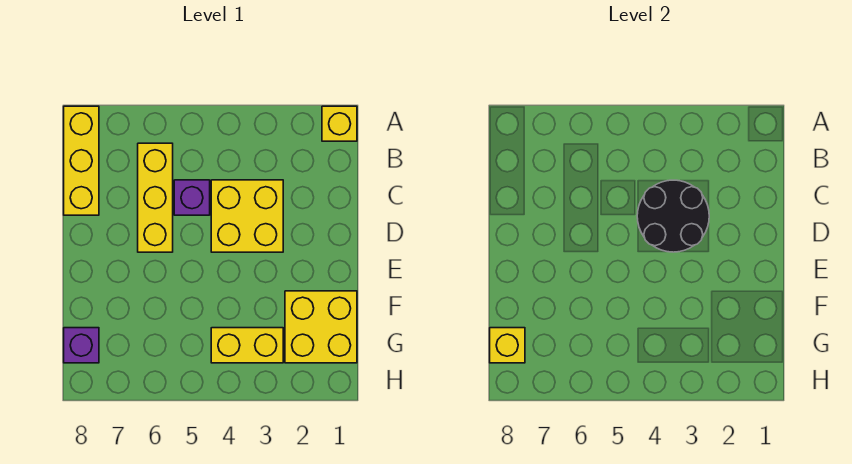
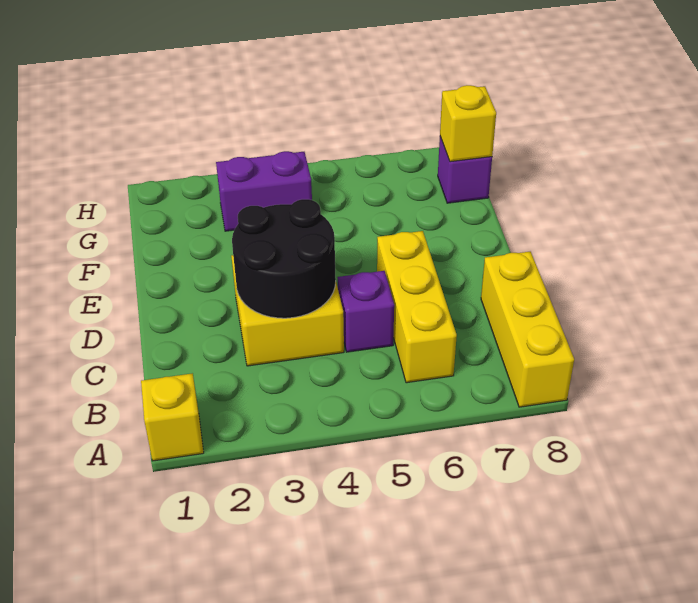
yellow 2x2 brick [285,291,357,363] -> none
yellow 1x2 brick [211,328,283,363] -> purple 1x2 brick [216,151,312,231]

